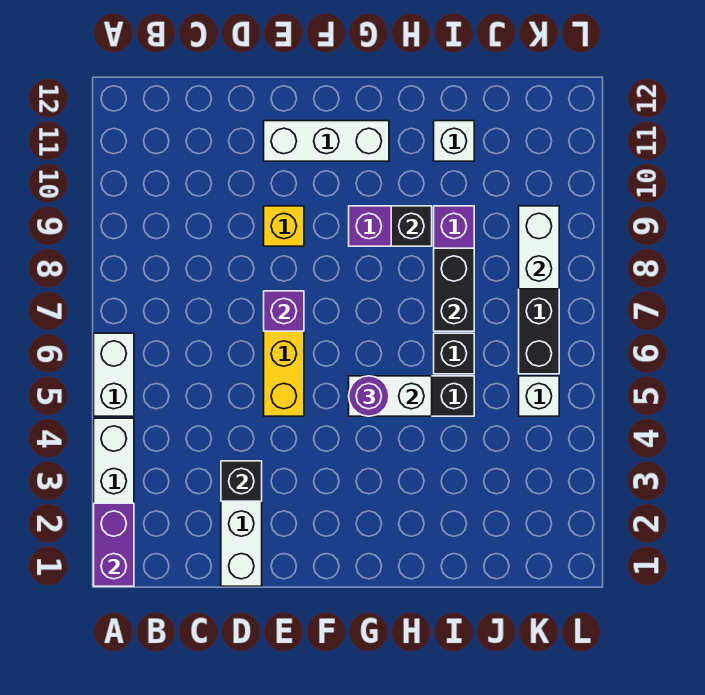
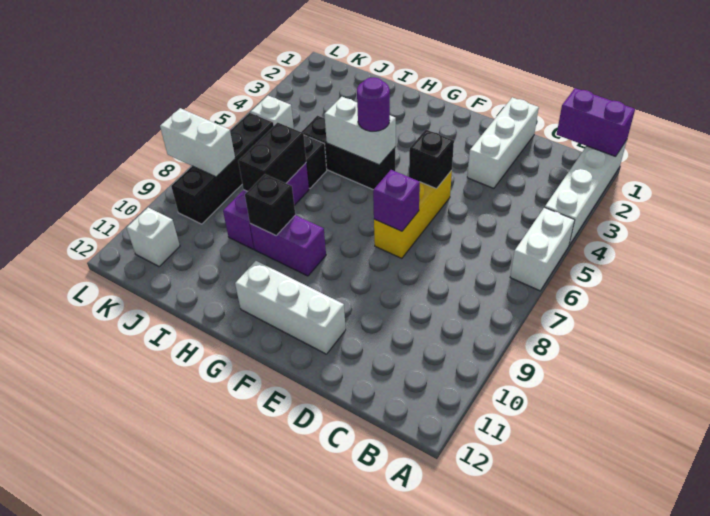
purple 1x2 brick [94,503,134,586] -> purple 1x2 brick turned to [557,88,635,156]
black 1x1 brick [221,461,262,501] -> black 1x1 brick moved to [409,130,454,189]
yellow 1x1 brick [264,206,304,246] -> none
white 1x1 brick [434,121,474,161] -> white 1x1 brick moved to [127,208,180,266]
white 1x2 brick [519,206,559,289] -> white 1x2 brick turned to [160,108,235,177]

